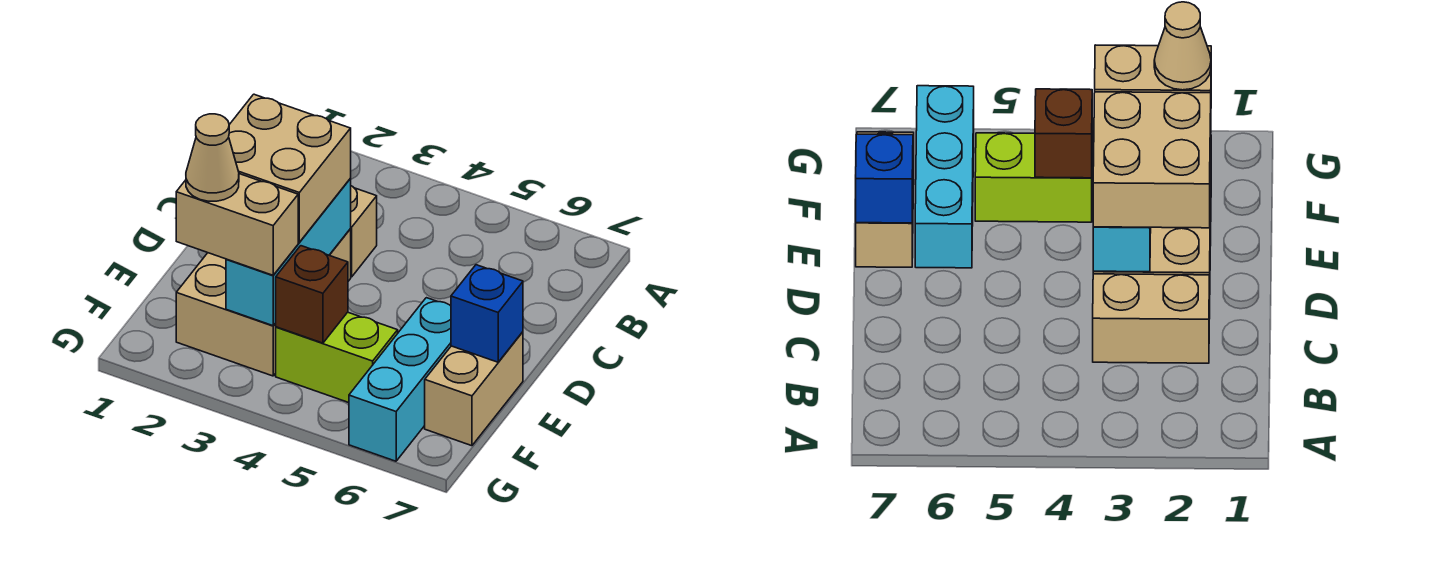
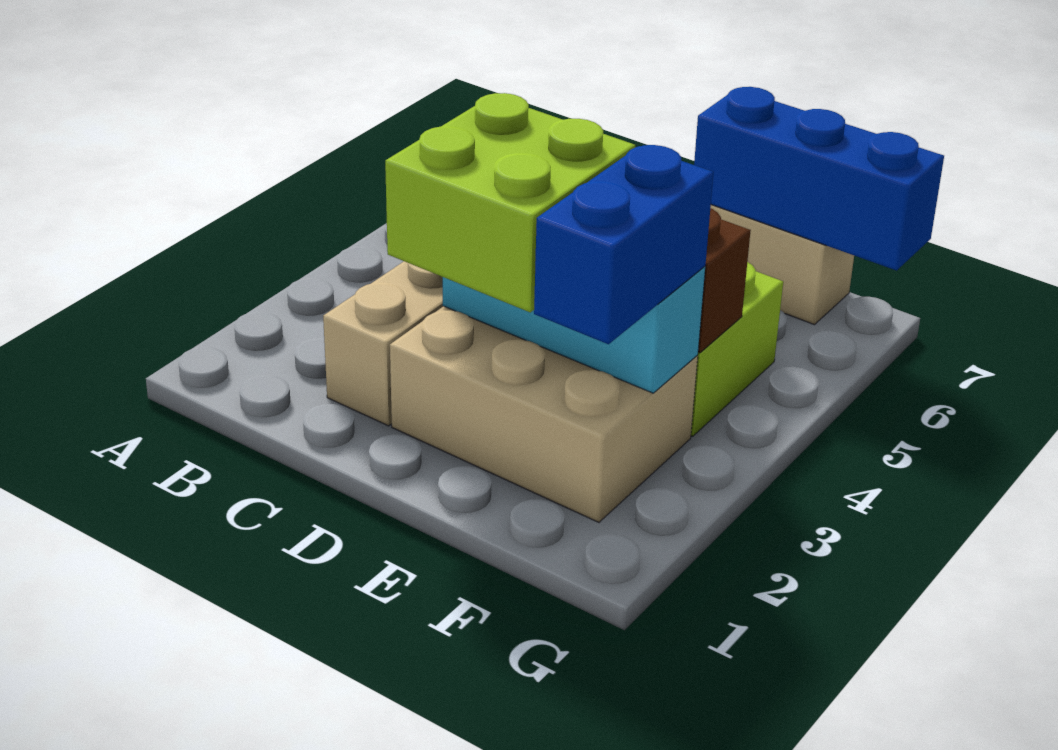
tan 2x2 brick [229,94,351,242] -> lime 2x2 brick [385,93,635,312]
cyan 1x3 brick [349,298,451,461] -> none
blue 1x1 brick [451,265,523,362] -> blue 1x3 brick [694,87,944,270]
tan 1x2 brick [176,174,298,275] -> blue 1x2 brick [534,145,713,344]
tan 1x1 cone [186,114,239,201] -> none

